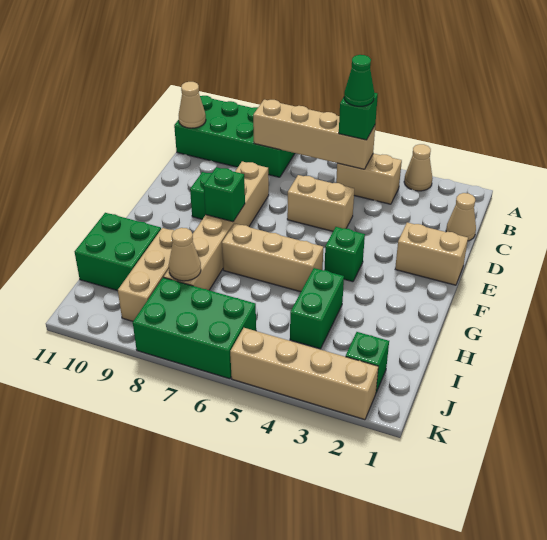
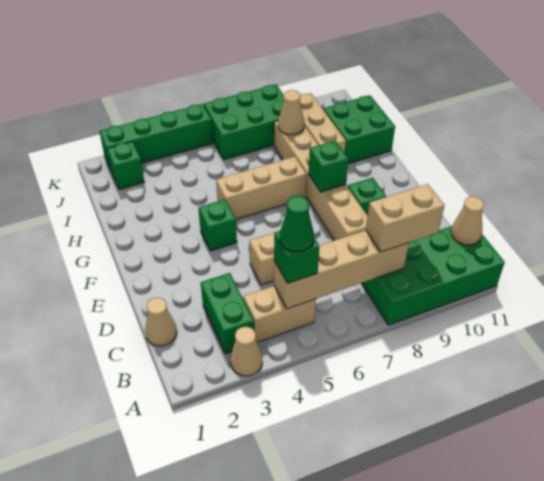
tan 1x2 brick [395,222,468,285] -> tan 1x2 brick moved to [366,184,444,252]
green 1x2 brick [290,268,344,349] -> green 1x2 brick moved to [201,273,254,354]
tan 1x4 brick [230,328,378,420] -> green 1x4 brick [99,104,213,170]

